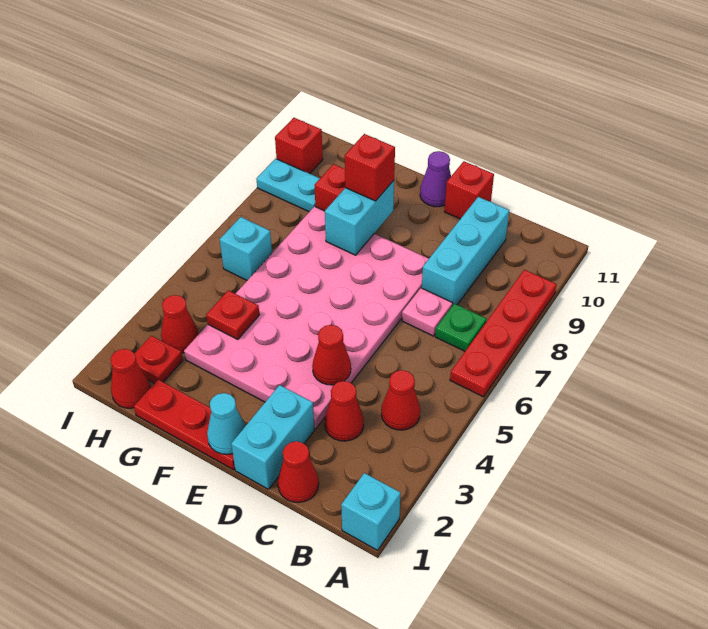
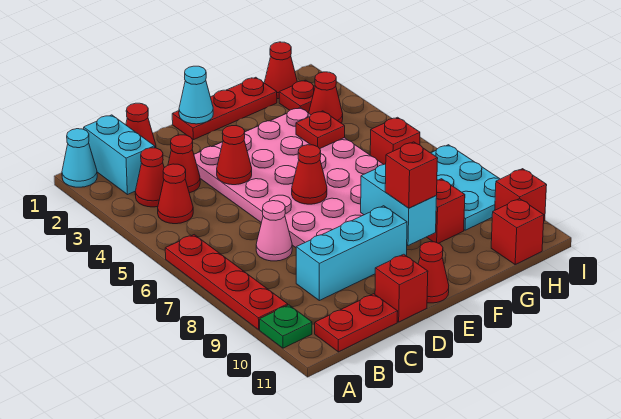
cyan 1x1 brick [341,473,401,550] -> cyan 1x1 cone [62,129,97,187]
none -> red 1x1 cone [135,148,164,207]
green 1x1 plate [435,304,487,351] -> green 1x1 plate moved to [260,305,312,348]
none -> red 1x2 plate [315,294,398,352]
pink 1x1 plate [402,288,453,336] -> pink 1x1 cone [256,201,292,261]
cyan 1x3 brick [422,197,509,306] -> cyan 1x3 brick turned to [296,206,407,301]
cyan 1x2 brick [231,385,314,489] -> cyan 1x2 brick moved to [84,115,155,195]
none -> red 1x1 cone [292,145,327,204]
purple 1x1 cone [420,151,451,207] -> red 1x1 cone [418,242,449,303]
cyan 1x1 brick [220,217,272,280] -> red 1x1 brick [370,117,420,164]
cyan 1x2 plate [257,159,320,212] -> cyan 2x3 plate [431,145,499,230]
none -> red 1x1 brick [491,199,544,264]

